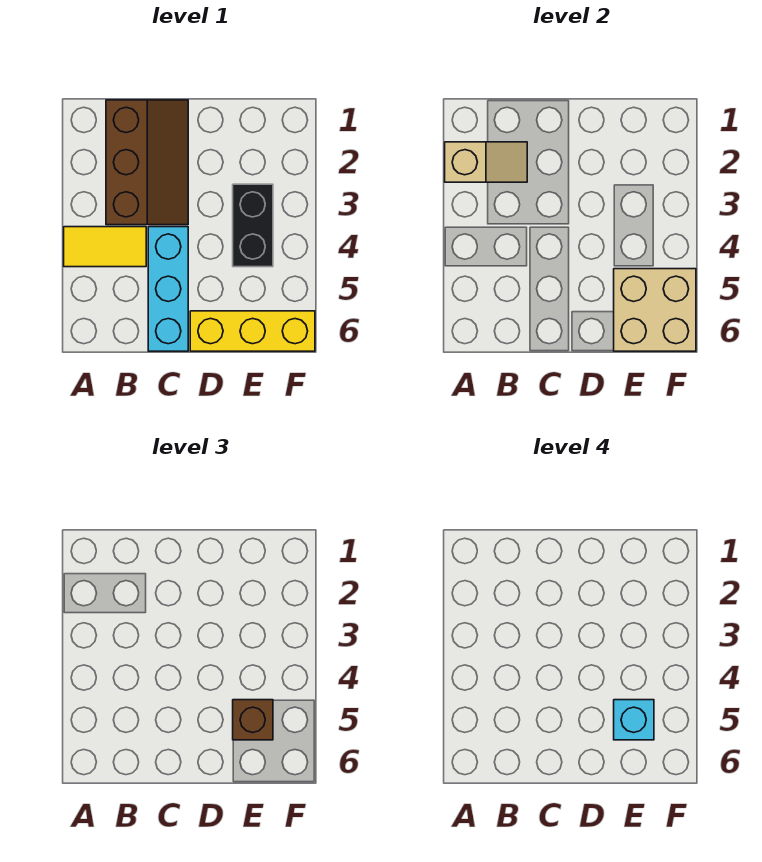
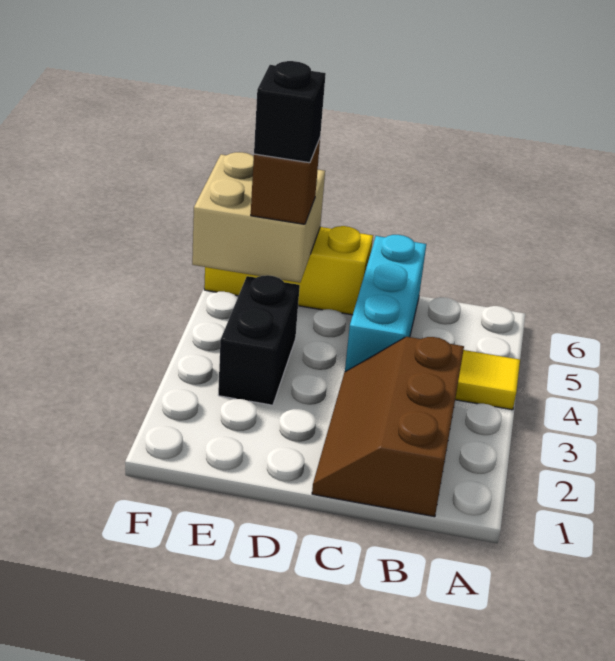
tan 1x2 slope [445,142,527,182] -> none
cyan 1x1 brick [614,700,654,740] -> black 1x1 brick [254,61,326,163]

